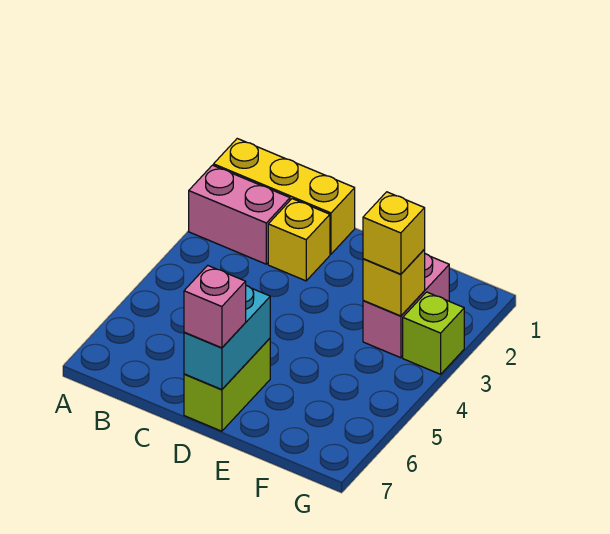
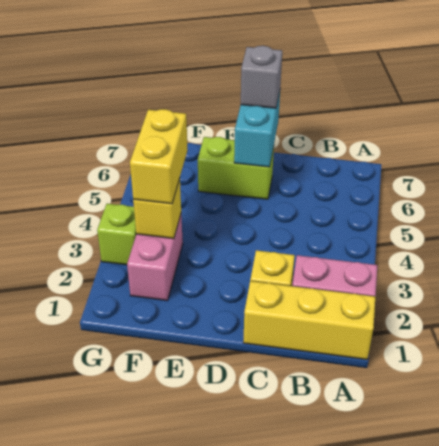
lime 1x2 brick [184,338,270,431] -> lime 1x2 brick turned to [198,137,274,199]
pink 1x1 brick [184,265,246,348] -> grey 1x1 brick [241,46,282,108]
yellow 1x1 brick [363,192,425,274] -> yellow 1x2 brick [130,109,188,204]

